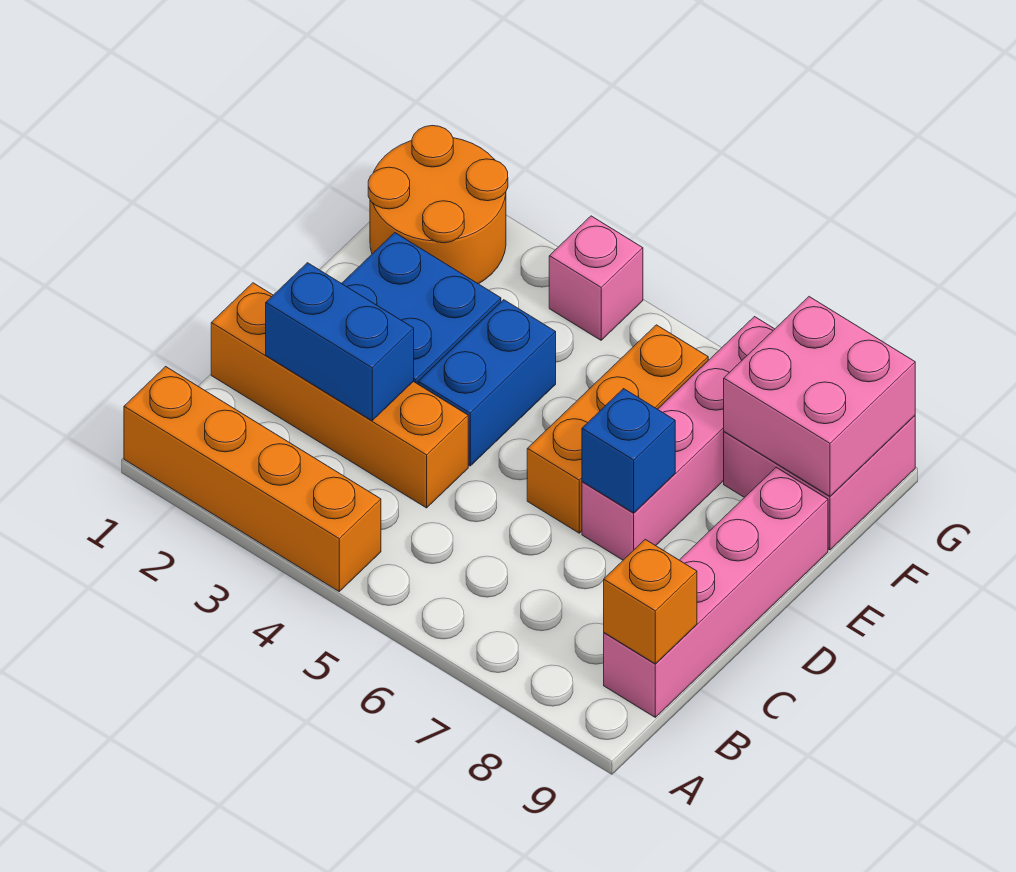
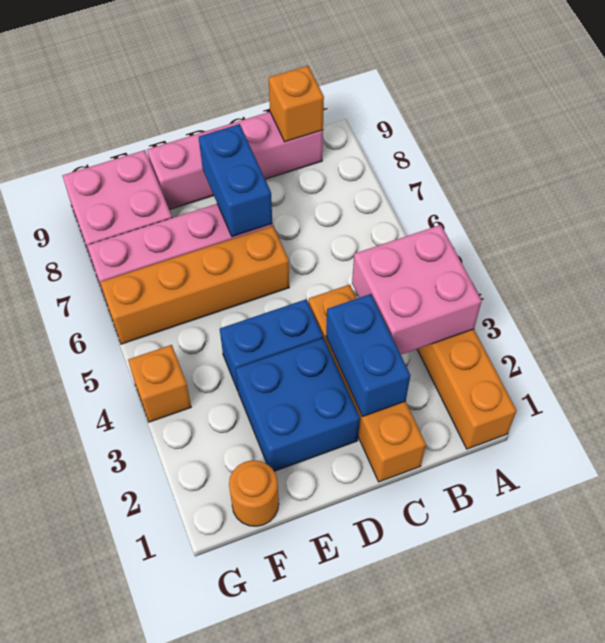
orange 1x3 brick [527,325,708,533] -> orange 1x4 brick [100,226,289,344]
blue 1x1 brick [582,389,675,513] -> blue 1x2 brick [199,124,272,237]
orange 2x2 round brick [368,126,508,284] -> orange 1x1 round brick [229,460,279,526]
pink 2x2 brick [724,297,915,496] -> pink 2x2 brick moved to [352,225,482,355]
pink 1x1 brick [549,216,643,340] -> orange 1x1 brick [128,345,191,422]

